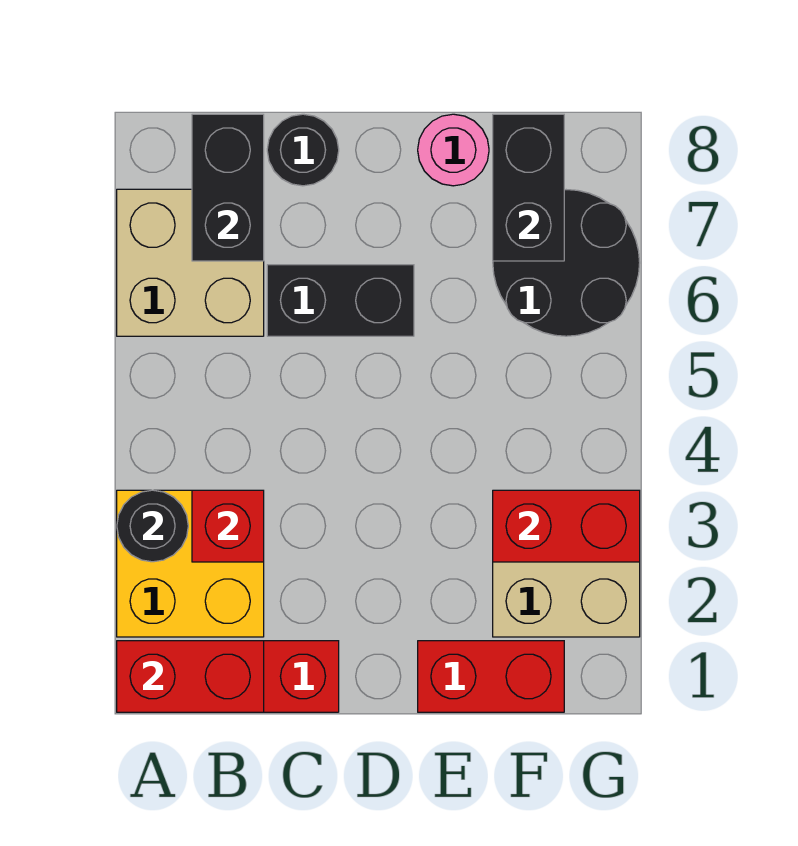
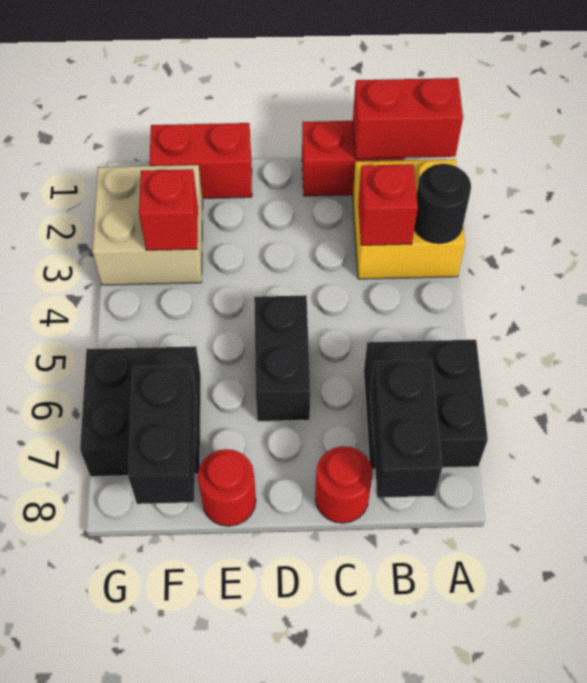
tan 2x2 brick [117,189,264,336] -> black 2x2 brick [364,340,488,469]
black 1x2 brick [267,265,414,336] -> black 1x2 brick turned to [254,295,310,421]
black 1x1 round brick [267,114,339,186] -> red 1x1 round brick [315,446,373,523]
pink 1x1 round brick [418,114,489,186] -> red 1x1 round brick [198,449,256,526]
red 1x2 brick [493,490,640,562] -> red 1x1 brick [139,169,198,250]
black 2x2 round brick [493,190,640,336] -> black 2x2 brick [80,346,201,477]

